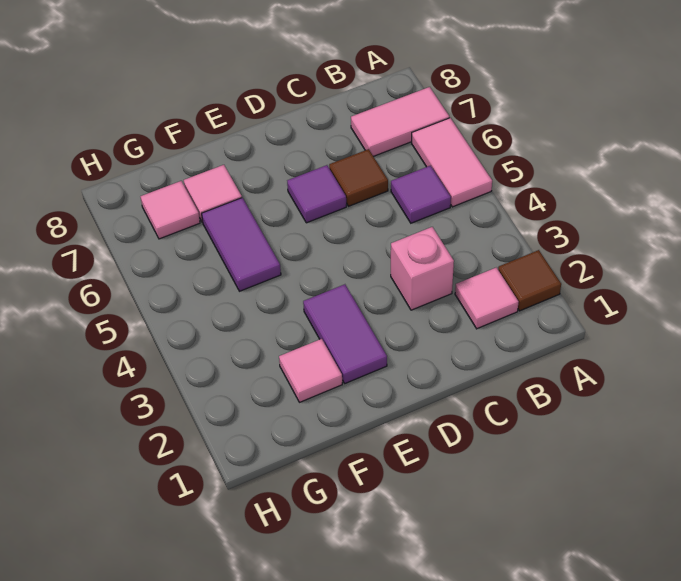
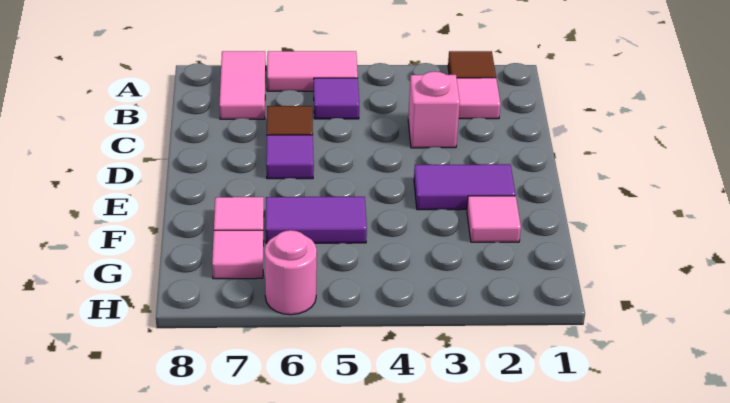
none -> pink 1x1 round brick [265,230,317,315]

